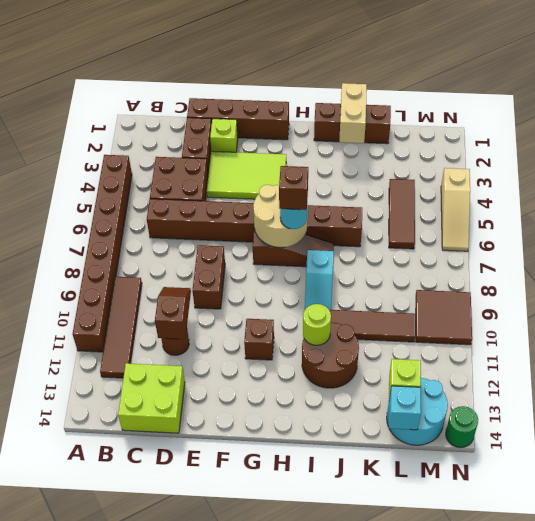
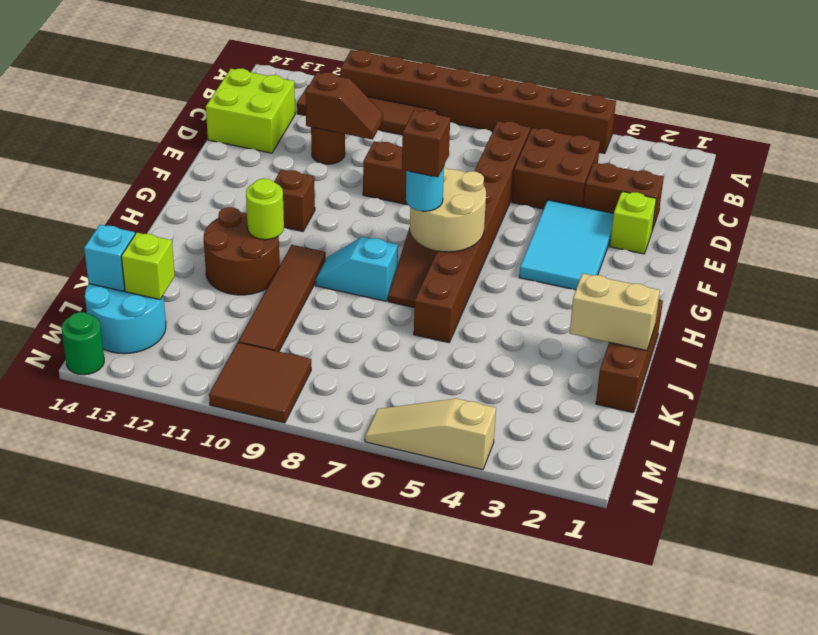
brown 1x4 brick [187,98,289,140] -> none
lime 2x3 tile [207,151,286,199] -> cyan 2x3 tile [519,200,614,290]
brown 1x3 tile [389,179,415,249] -> none

